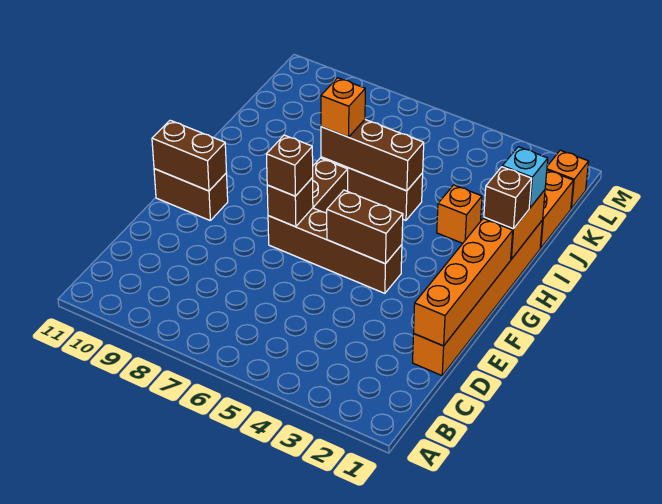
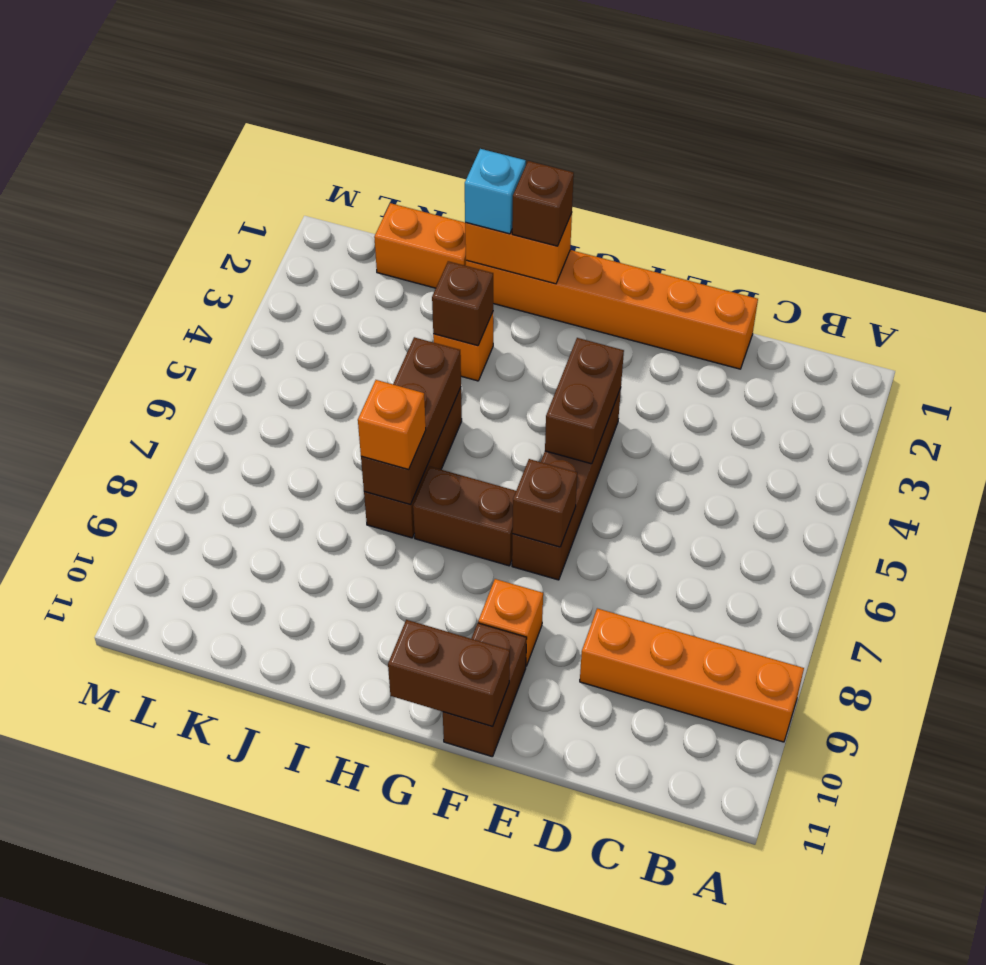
orange 1x4 brick [414,218,513,346] -> orange 1x4 brick moved to [580,608,804,742]
brown 1x1 brick [266,135,313,196] -> brown 1x1 brick moved to [432,261,493,346]
brown 1x2 brick [152,120,227,191] -> brown 1x2 brick turned to [388,620,510,727]
orange 1x1 brick [547,150,589,209] -> orange 1x1 brick moved to [478,579,543,666]

